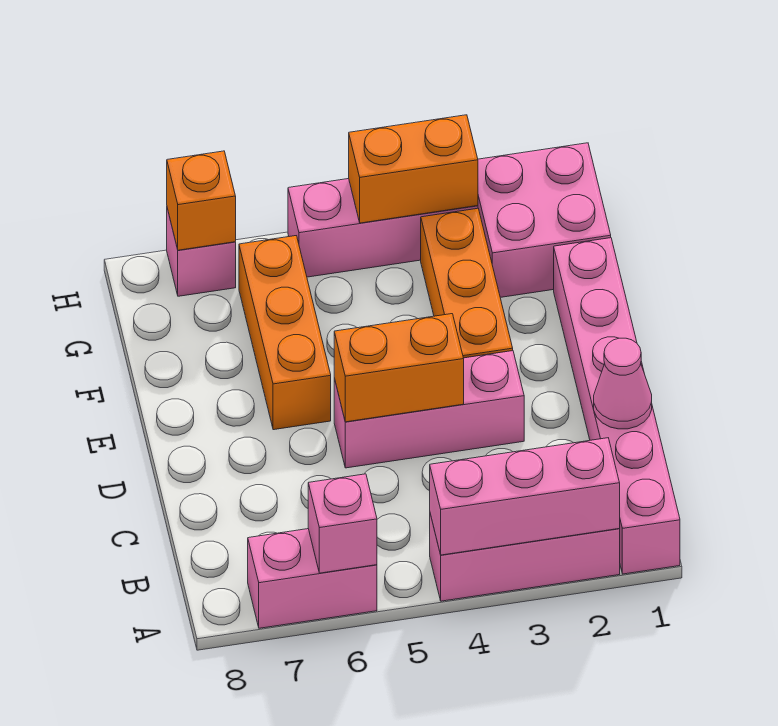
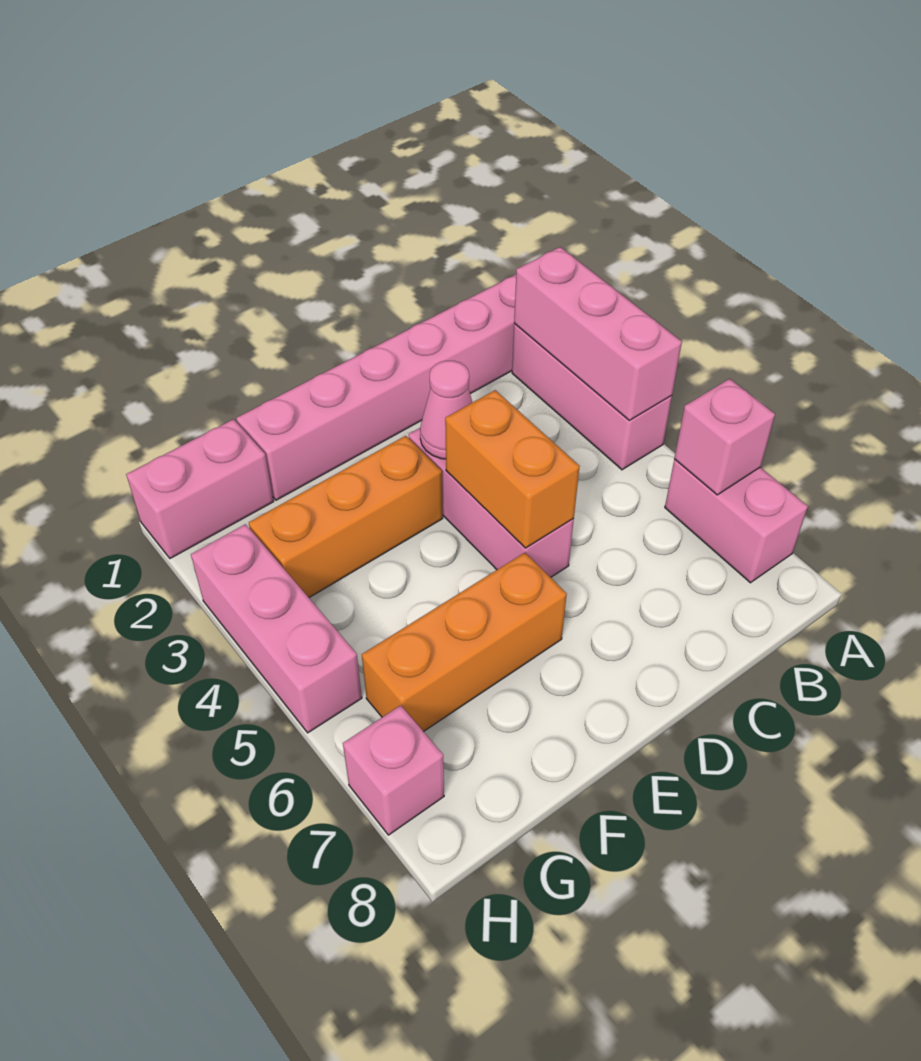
pink 1x1 cone [594,338,652,429] -> pink 1x1 cone moved to [420,361,472,459]
pink 2x2 brick [478,143,611,297] -> pink 1x2 brick [126,419,274,559]
orange 1x2 brick [349,115,478,223] -> none
orange 1x1 brick [167,151,236,250] -> none

